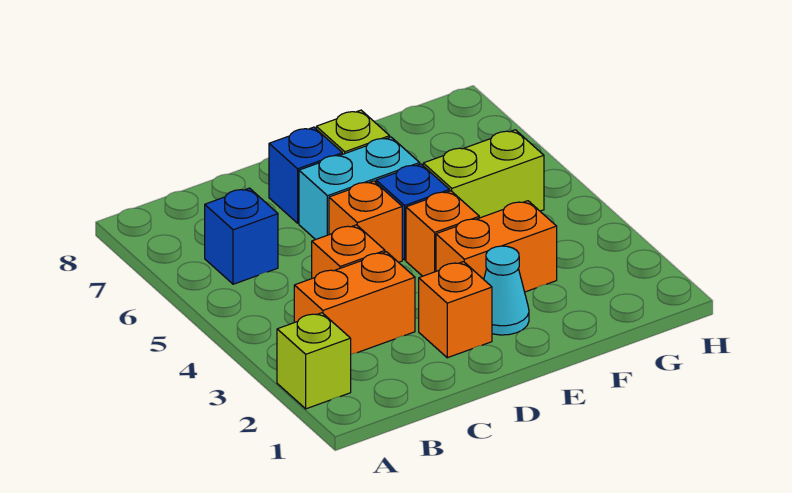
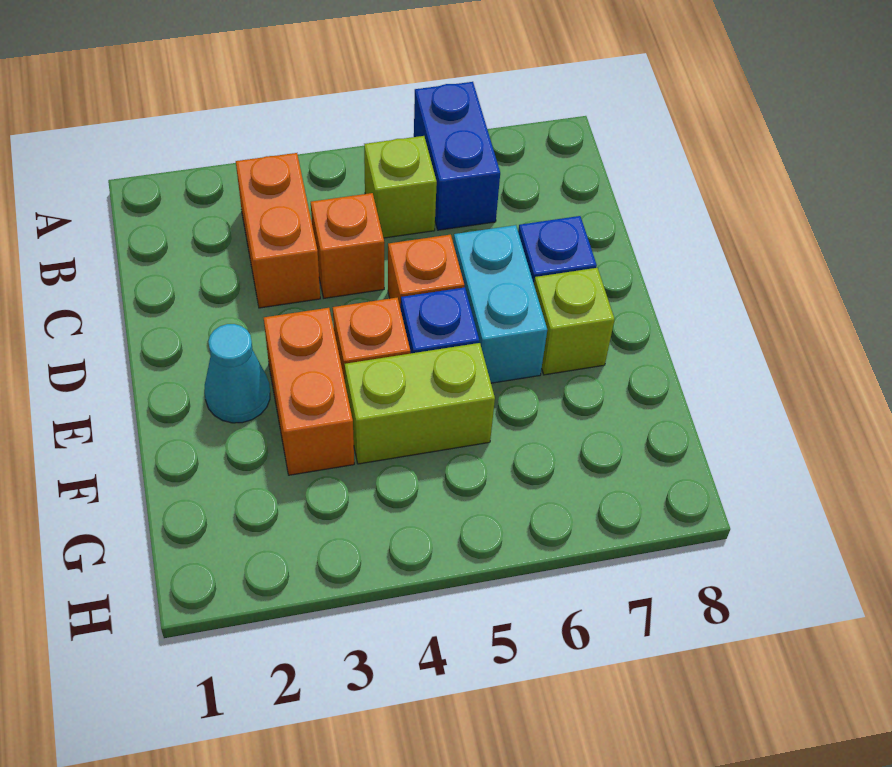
lime 1x1 brick [277,313,351,409] -> lime 1x1 brick moved to [364,136,437,238]
blue 1x1 brick [205,188,278,284] -> blue 1x2 brick [414,82,500,230]
orange 1x1 brick [419,262,492,358] -> none
lime 1x2 brick [423,130,544,218] -> lime 1x2 brick turned to [345,343,495,464]

